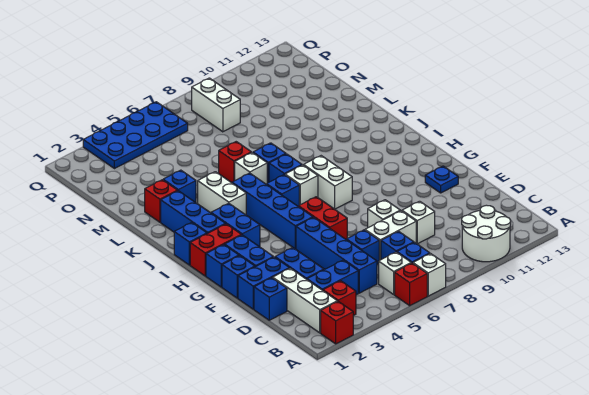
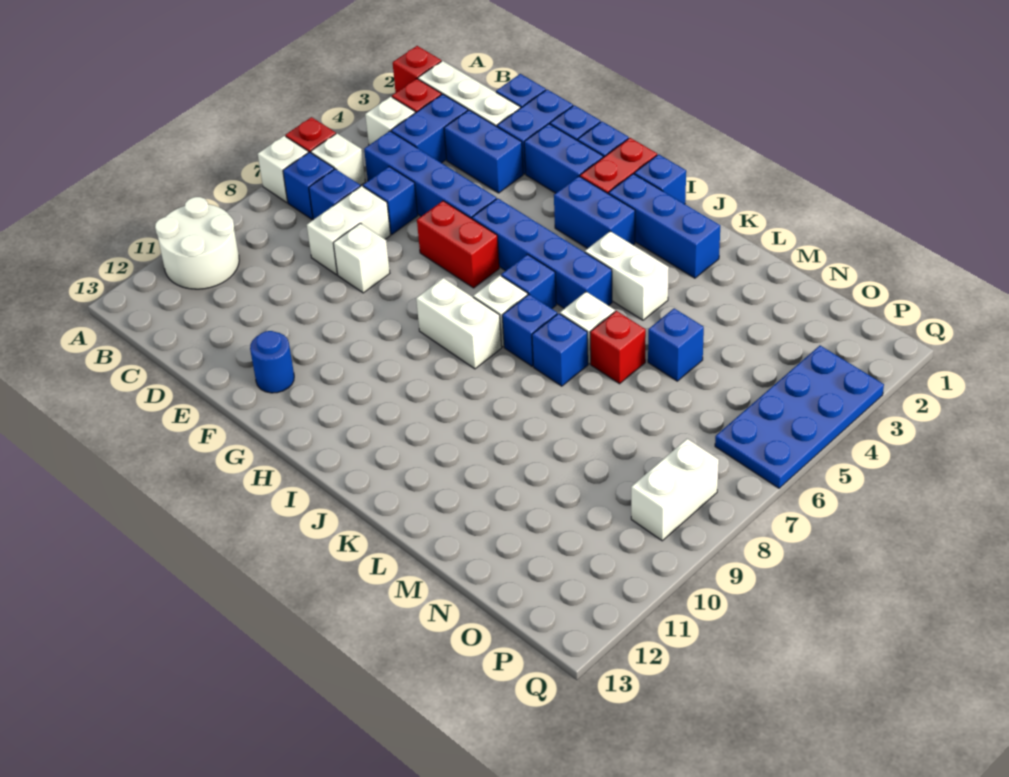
white 1x1 brick [402,201,435,244] -> white 1x1 brick moved to [365,97,415,145]
blue 1x1 plate [425,166,458,193] -> blue 1x1 round brick [250,331,294,393]
red 1x1 brick [145,180,178,222] -> none
blue 1x1 brick [163,170,196,203] -> blue 1x1 brick moved to [648,308,704,381]
white 1x2 brick [192,78,240,132] -> white 1x2 brick turned to [631,439,719,541]

